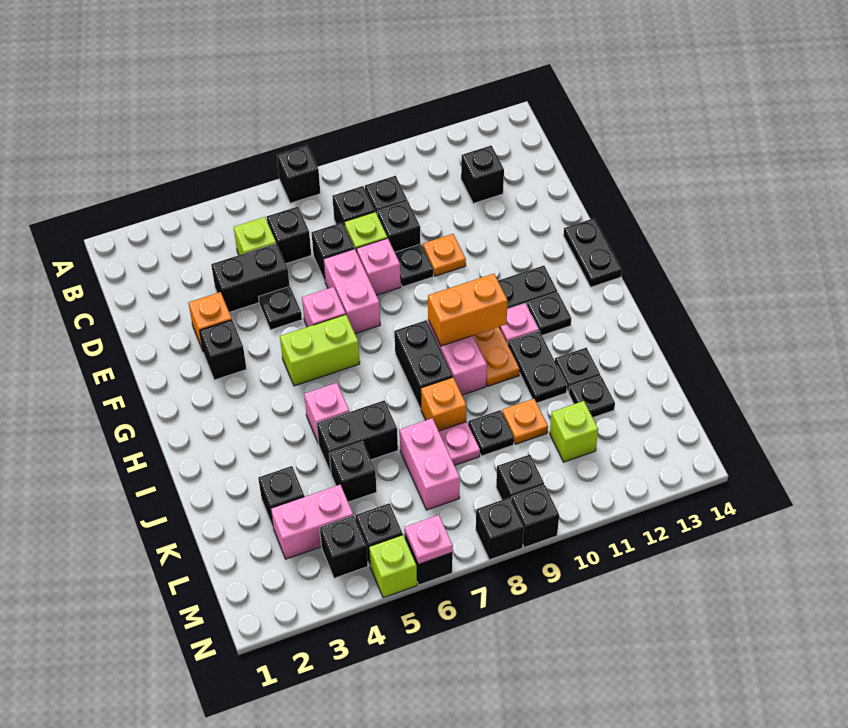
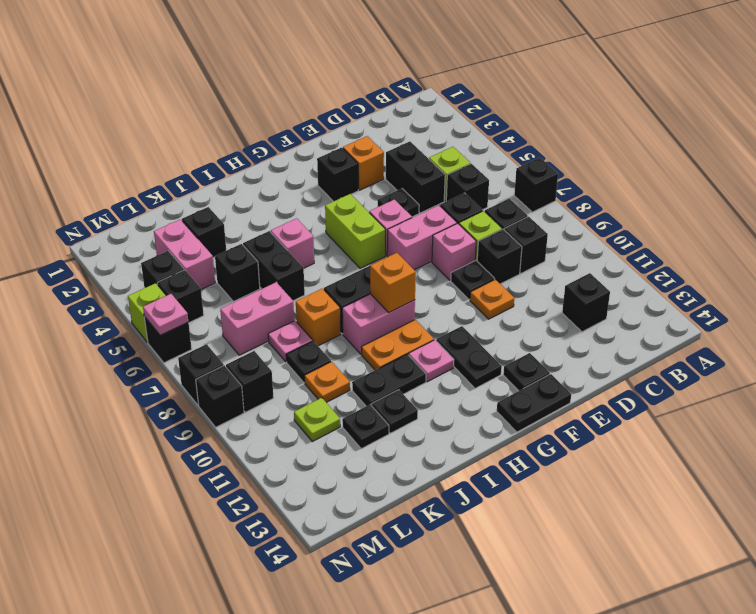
orange 1x2 brick [428,274,508,346] -> orange 1x1 brick [370,253,416,312]
black 1x1 plate [527,292,571,335] -> black 1x1 plate moved to [503,353,550,391]
lime 1x1 brick [550,401,598,462] -> lime 1x1 plate [294,398,340,442]

